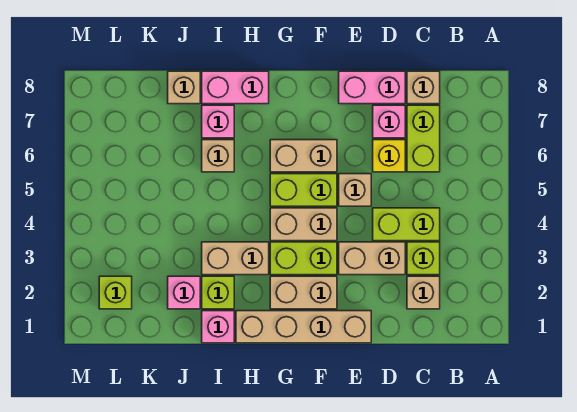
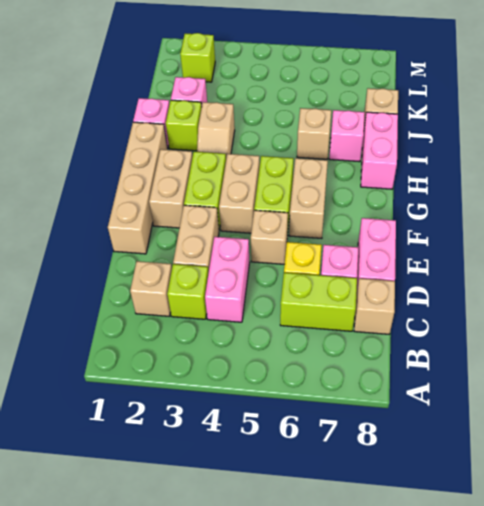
lime 1x2 brick [373,208,440,241] -> pink 1x2 brick [205,237,250,322]
tan 1x2 brick [202,242,269,275] -> tan 1x2 slope [197,102,235,158]

